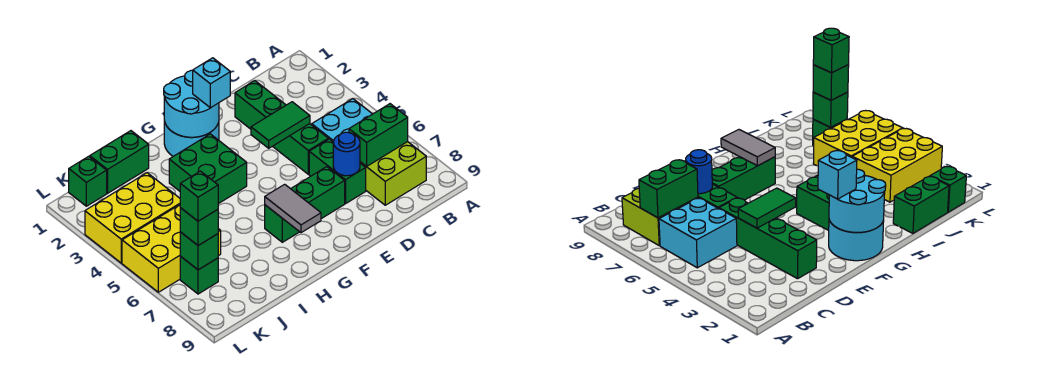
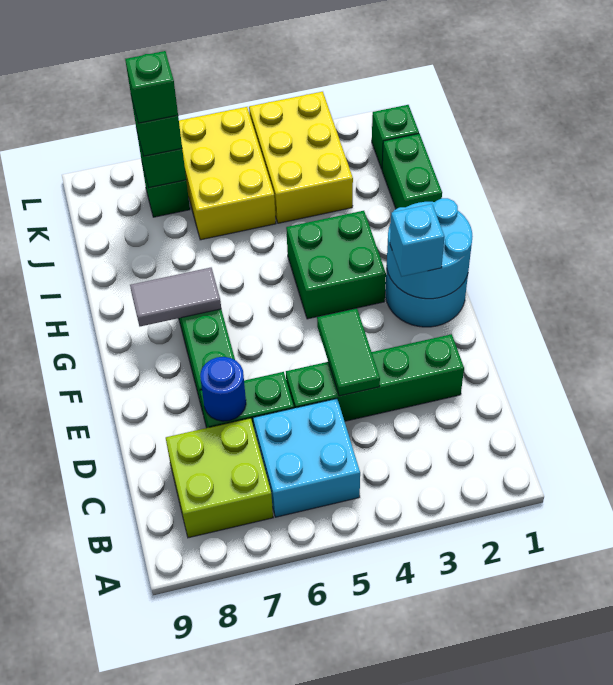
green 1x2 brick [349,104,408,166] -> none

